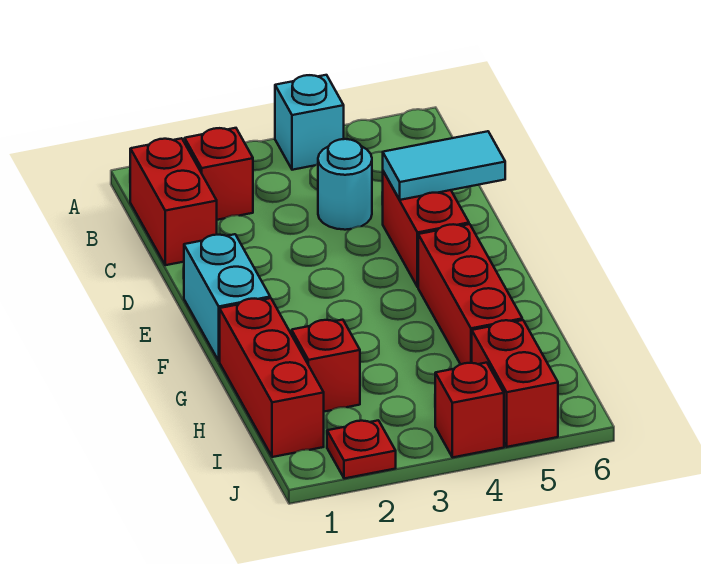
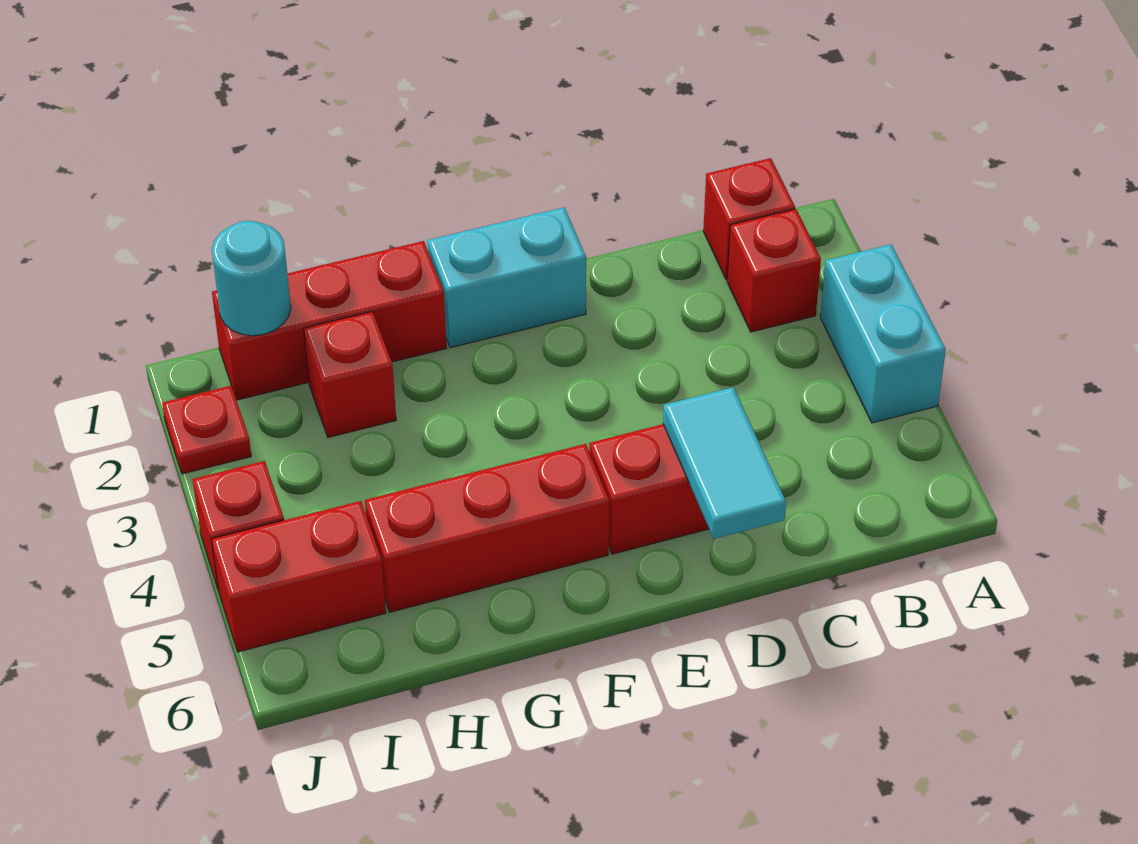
cyan 1x1 brick [275,75,344,170] -> cyan 1x2 brick [820,244,946,423]
red 1x2 brick [130,138,217,265] -> red 1x1 brick [703,158,795,280]
cyan 1x1 round brick [318,139,372,230] -> cyan 1x1 round brick moved to [212,221,291,336]

